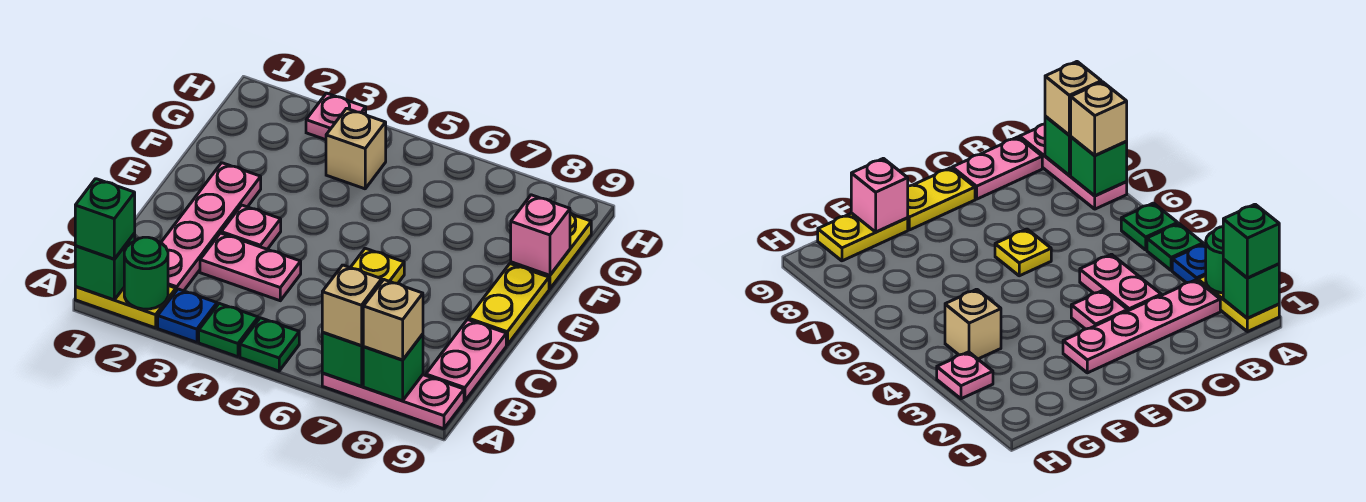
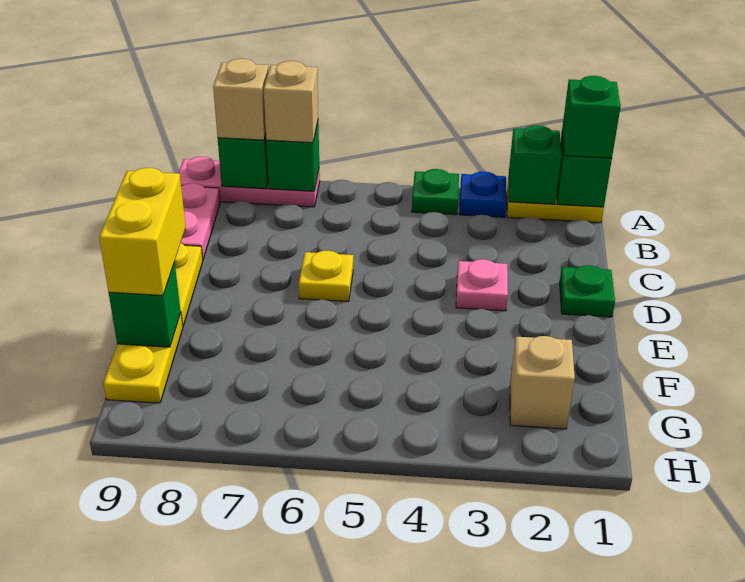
green 1x1 round brick [124,237,168,309] -> green 1x1 brick [508,125,562,204]
green 1x1 plate [240,318,299,371] -> green 1x1 plate moved to [560,265,615,317]
pink 1x4 plate [161,163,261,291] -> none
pink 1x2 plate [200,233,301,301] -> none
none -> yellow 1x2 brick [99,168,186,295]
pink 1x1 brick [511,195,570,275] -> green 1x1 brick [109,262,181,347]
tan 1x1 brick [326,108,386,189] -> tan 1x1 brick moved to [510,336,575,429]
pink 1x1 plate [306,93,366,140] -> none

